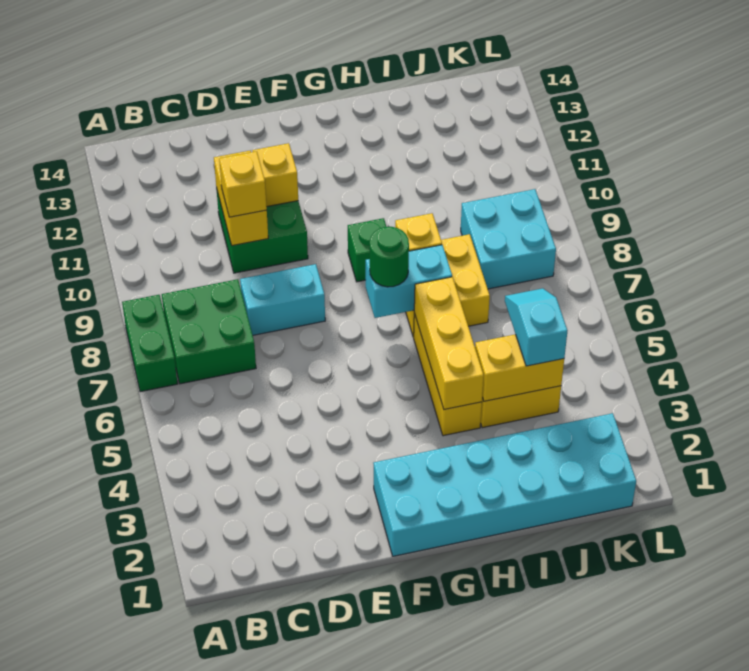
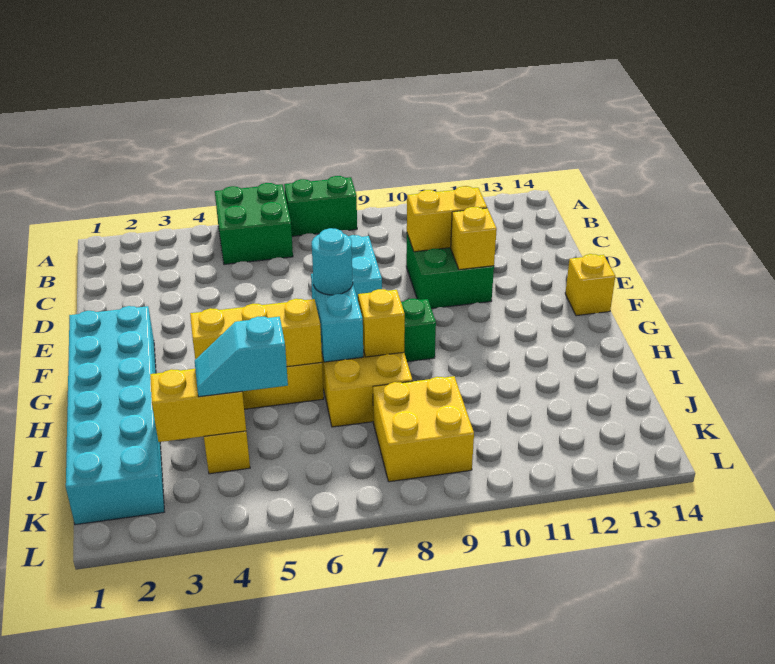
green 2x2 brick [162,279,256,384] -> green 2x2 brick moved to [215,183,293,264]
yellow 1x1 brick [219,151,267,217] -> yellow 1x1 brick moved to [565,254,615,316]
green 1x1 round brick [370,227,409,287] -> cyan 1x1 round brick [312,228,353,295]
yellow 1x2 brick [475,334,564,401] -> yellow 1x2 brick turned to [150,369,246,442]
cyan 1x2 slope [505,288,567,366] -> cyan 1x2 slope turned to [195,317,288,397]
cyan 2x2 brick [461,189,556,289] -> yellow 2x2 brick [373,376,474,482]

